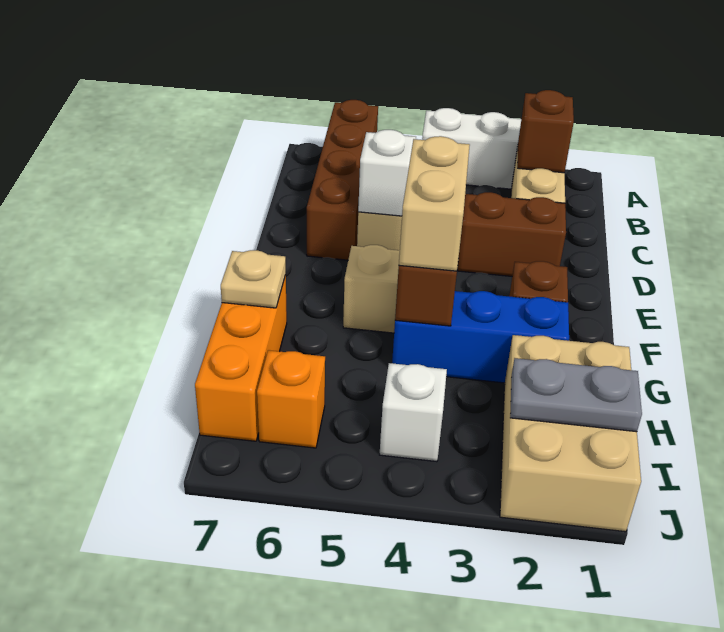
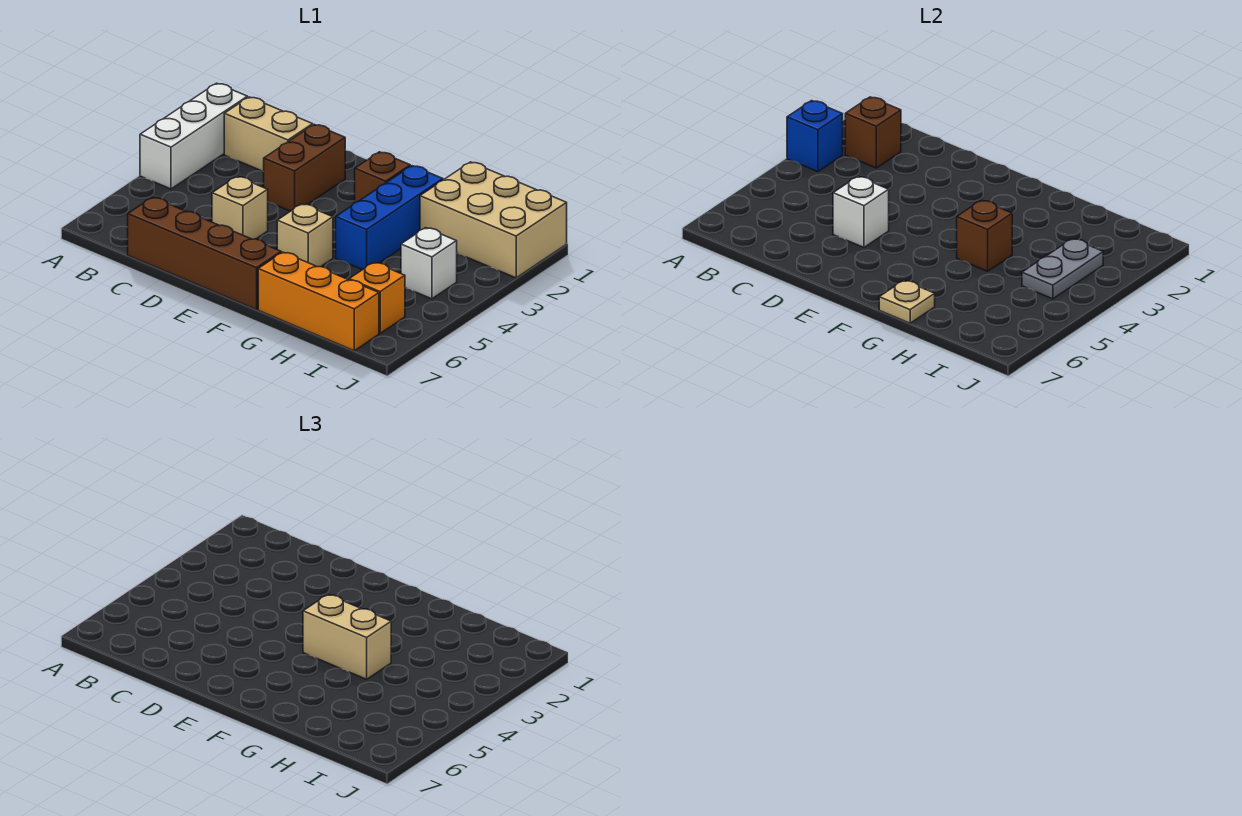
none -> blue 1x1 brick [787,101,843,172]
brown 1x4 brick [307,100,378,260] -> brown 1x4 brick moved to [128,197,281,310]
grey 1x2 plate [510,358,642,432] -> grey 1x2 plate moved to [1022,239,1103,299]

